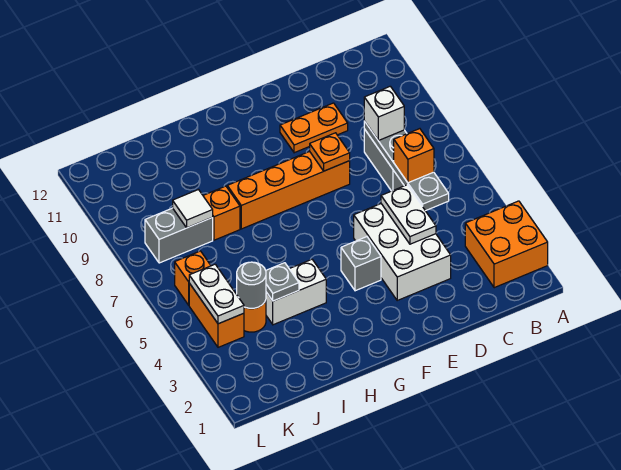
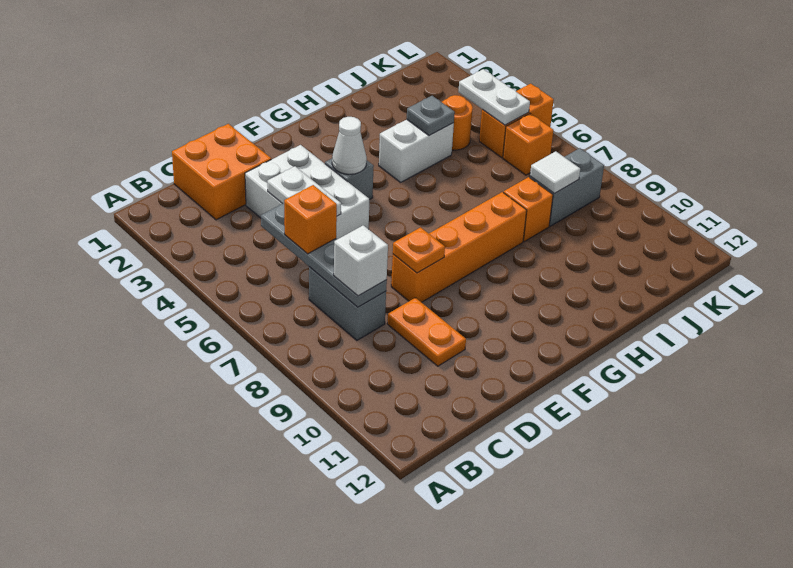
orange 2x2 brick [465,201,548,288] -> orange 2x2 brick moved to [172,124,271,220]
orange 1x2 plate [280,103,348,153] -> orange 1x2 plate turned to [387,298,466,366]
none -> white 1x1 cone [332,117,367,174]
grey 1x1 round brick [237,262,266,308] -> none
orange 1x2 brick [189,283,244,347] -> orange 1x2 brick turned to [479,84,554,157]

